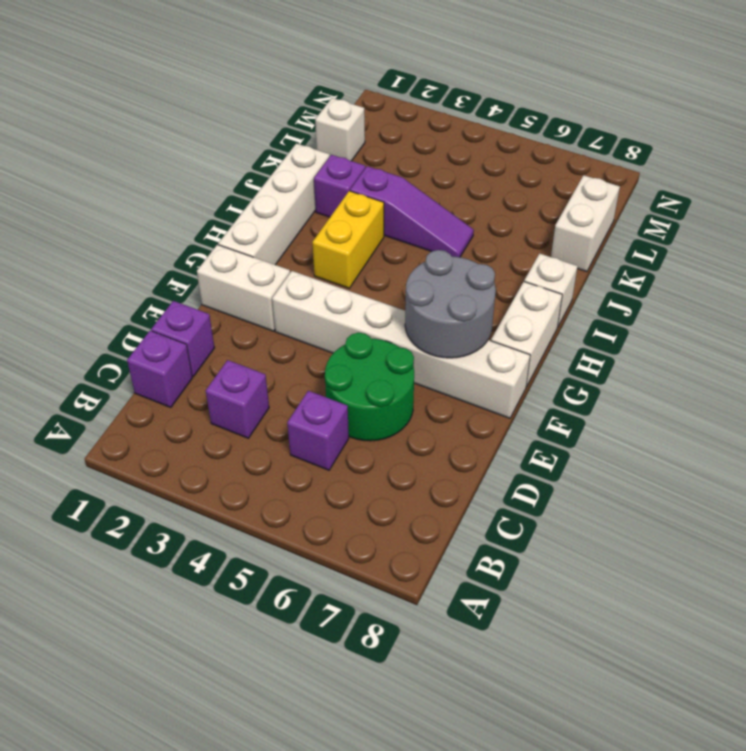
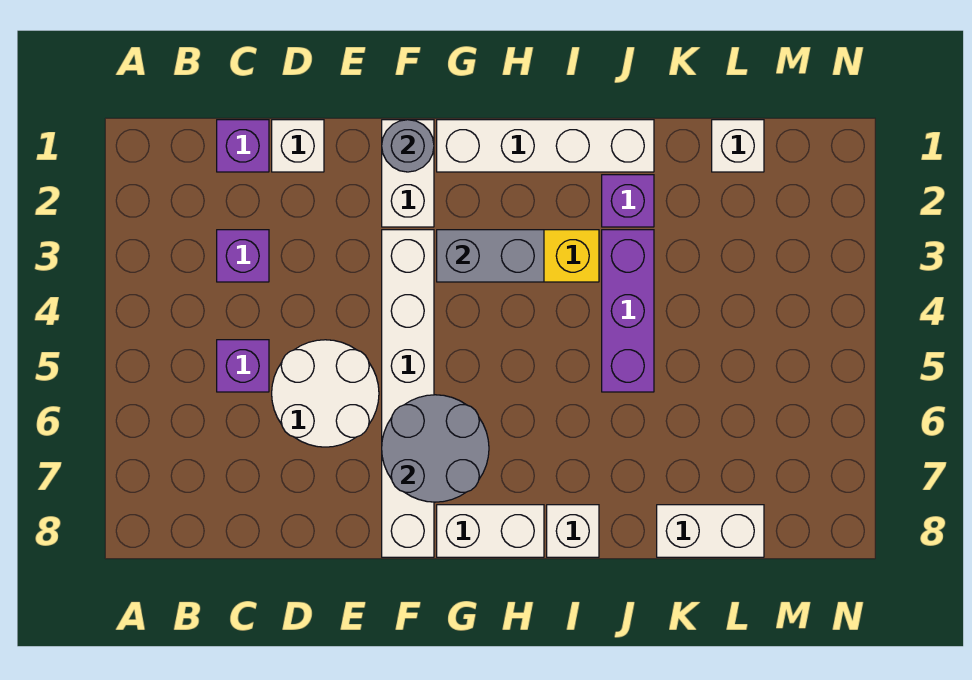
purple 1x1 brick [151,301,214,376] -> white 1x1 brick [272,120,324,172]
green 2x2 round brick [325,333,414,441] -> white 2x2 round brick [272,340,379,447]
none -> grey 1x1 round brick [382,120,434,172]
none -> grey 1x2 brick [437,230,544,282]
purple 1x3 slope [350,166,474,257] -> purple 1x3 brick [602,230,654,392]

